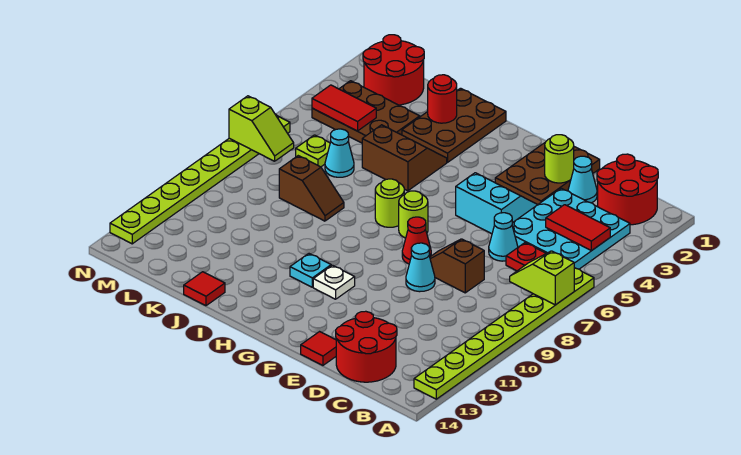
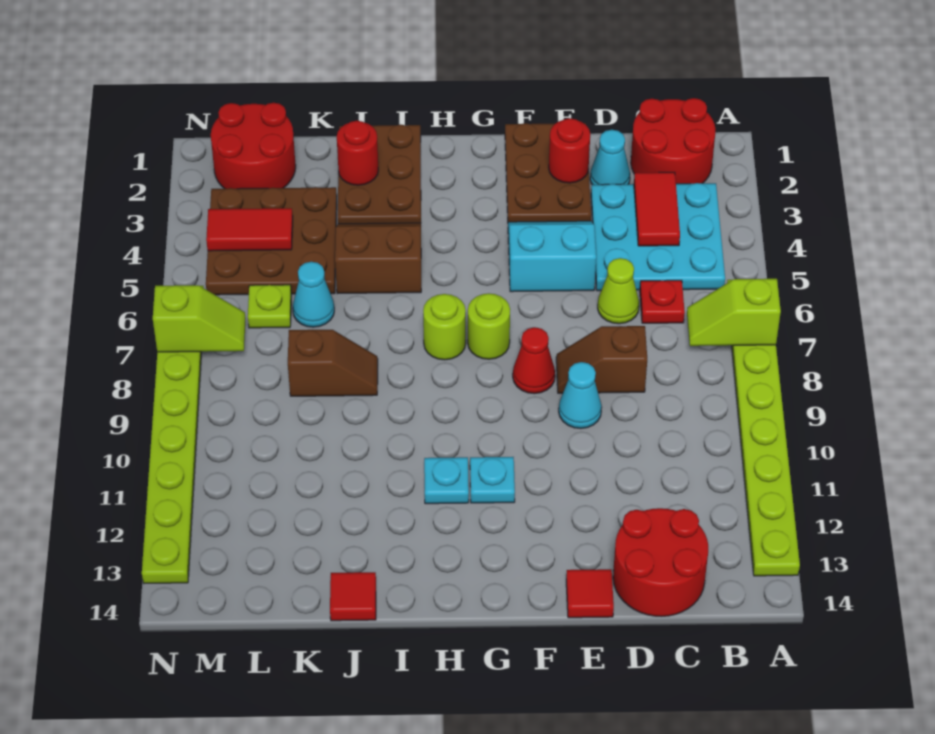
red 1x2 tile [546,205,610,251] -> red 1x2 tile turned to [634,172,680,246]
cyan 1x1 cone [489,213,518,261] -> lime 1x1 cone [598,258,639,324]
lime 1x1 round brick [545,135,574,183] -> red 1x1 round brick [549,118,590,183]
white 1x1 plate [313,265,355,299] -> cyan 1x1 plate [470,457,515,503]
brown 2x3 plate [312,81,420,143] -> brown 3x3 plate [206,187,337,295]

